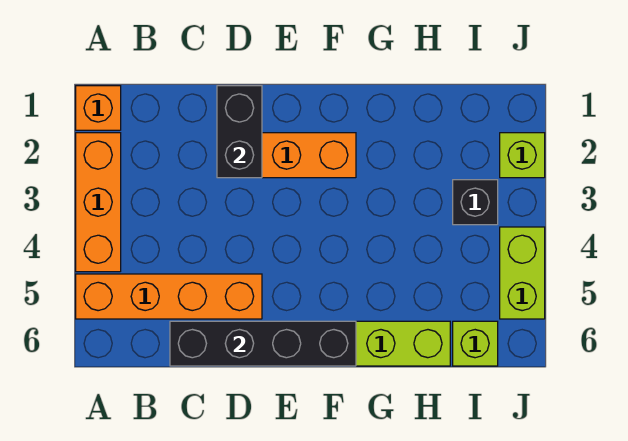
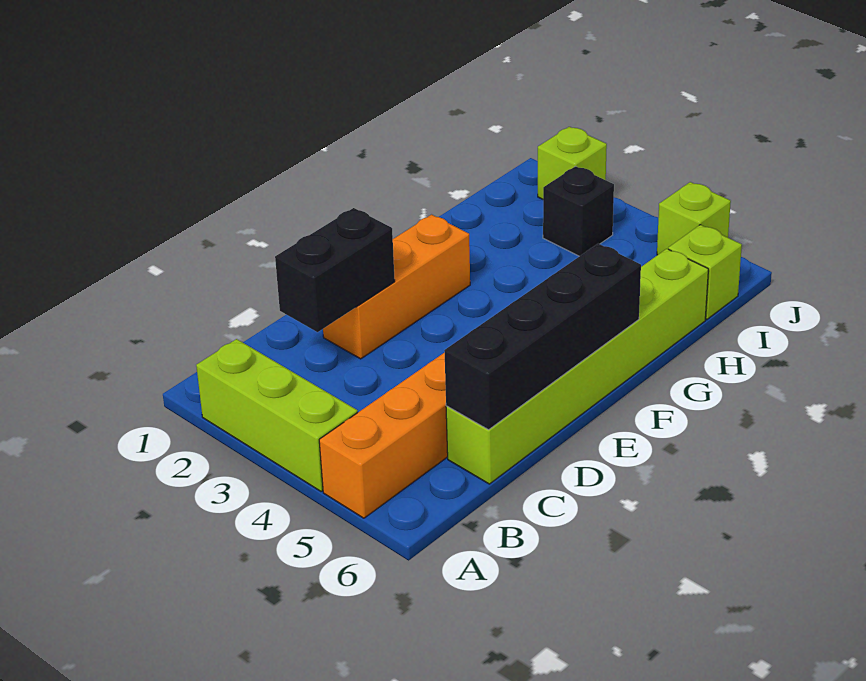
orange 1x1 brick [76,86,121,130] -> none
orange 1x3 brick [76,133,121,272] -> lime 1x3 brick [196,339,358,491]
black 1x2 brick [217,86,262,178] -> black 1x2 brick turned to [275,208,395,332]
lime 1x2 brick [500,227,545,319] -> lime 1x1 brick [657,182,731,255]

